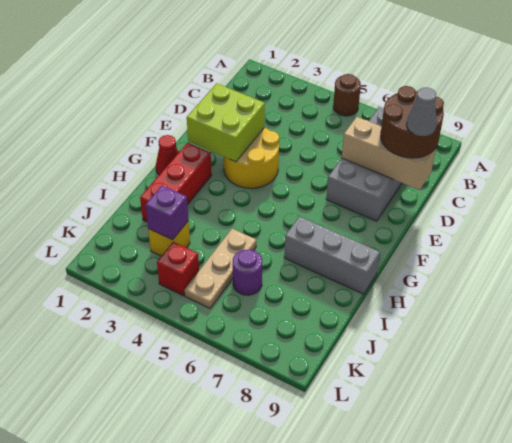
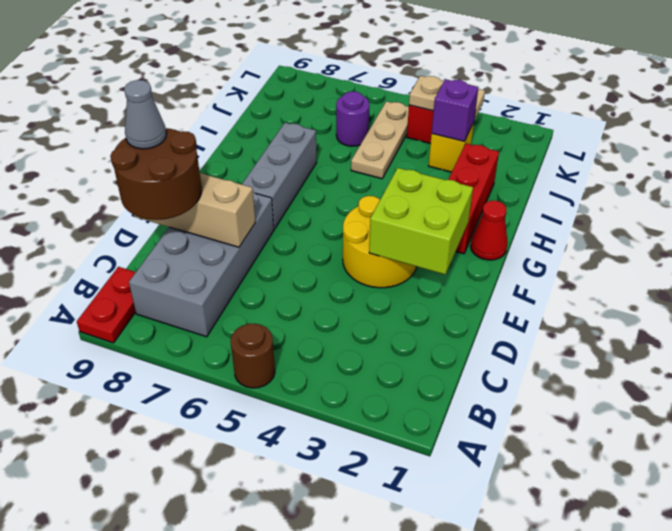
none -> red 1x2 plate [77,267,136,343]
grey 1x3 brick [284,216,380,294] -> grey 1x3 brick turned to [242,123,317,229]
none -> tan 1x2 plate [409,76,485,120]

